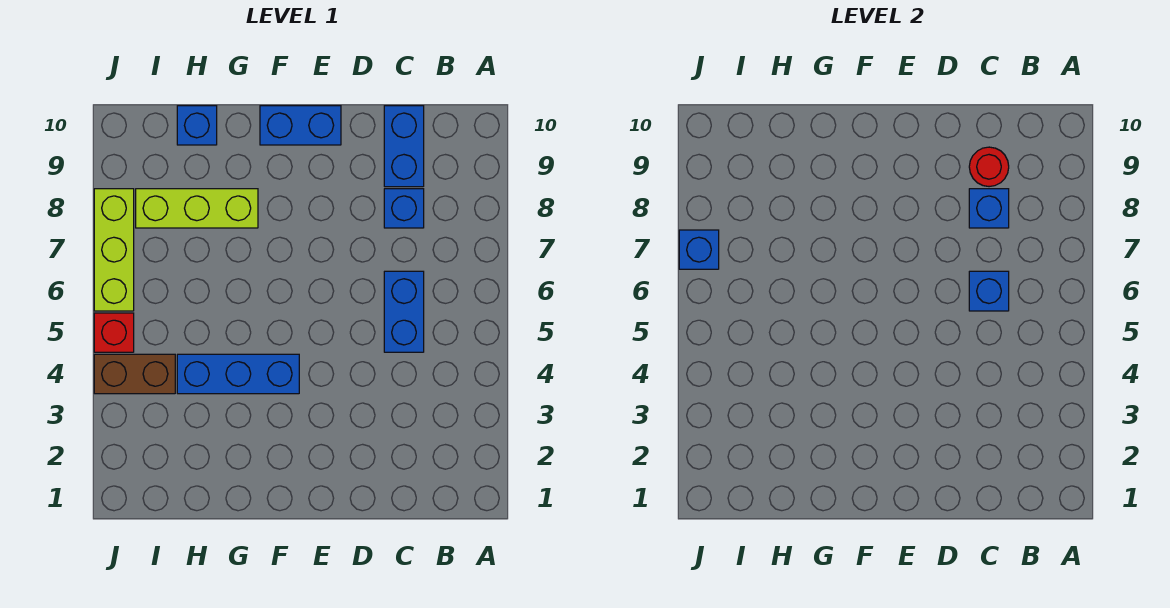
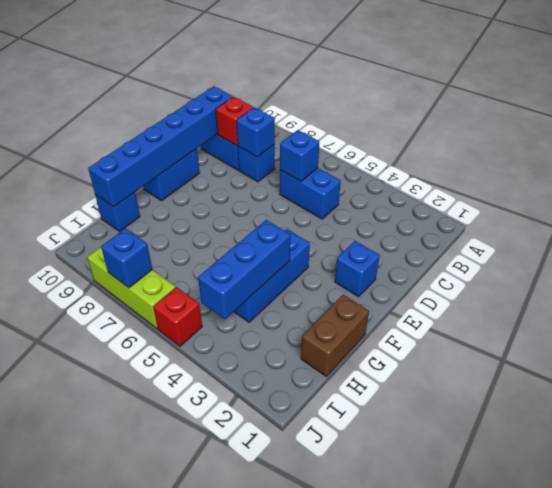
red 1x1 round brick [969,147,1009,187] -> red 1x1 brick [216,97,253,145]
none -> blue 1x6 brick [88,86,233,207]
none -> blue 1x1 brick [335,241,380,297]
none -> blue 1x3 brick [198,220,290,319]
lime 1x3 brick [136,189,258,228] -> none
brown 1x2 brick [94,354,175,394] -> brown 1x2 brick moved to [301,295,369,377]

